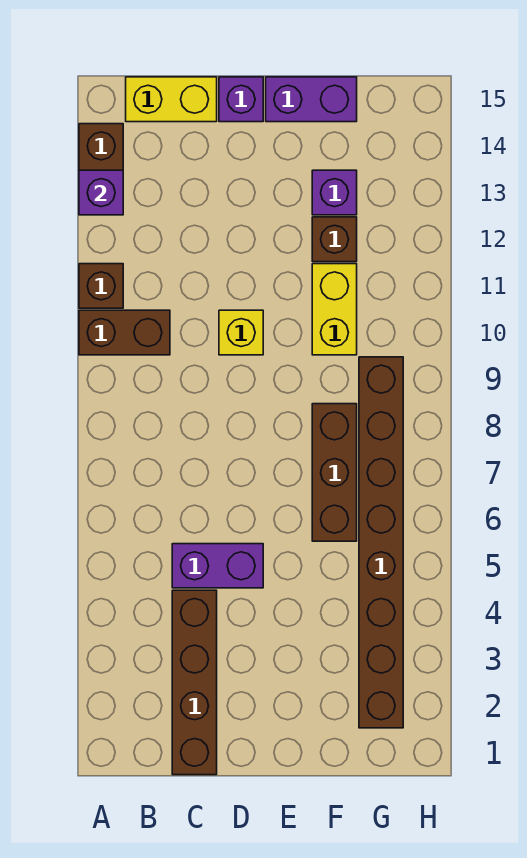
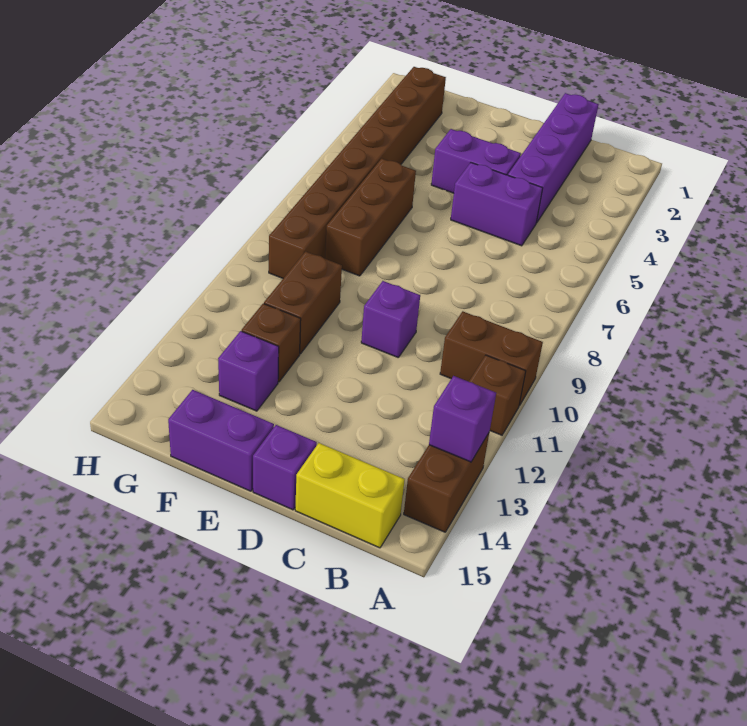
brown 1x4 brick [172,590,217,775] -> purple 1x4 brick [508,93,598,223]
none -> purple 1x2 brick [431,129,521,193]
yellow 1x1 brick [219,310,263,355] -> purple 1x1 brick [361,281,420,358]
yellow 1x2 brick [312,264,357,355] -> brown 1x2 brick [264,252,342,354]

